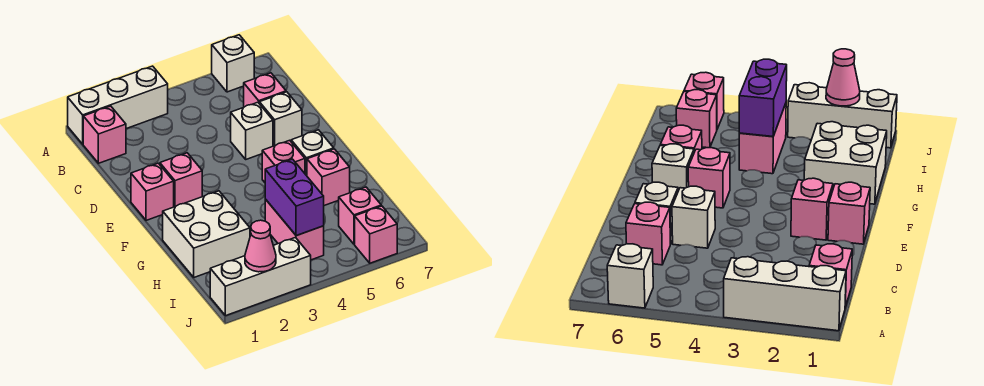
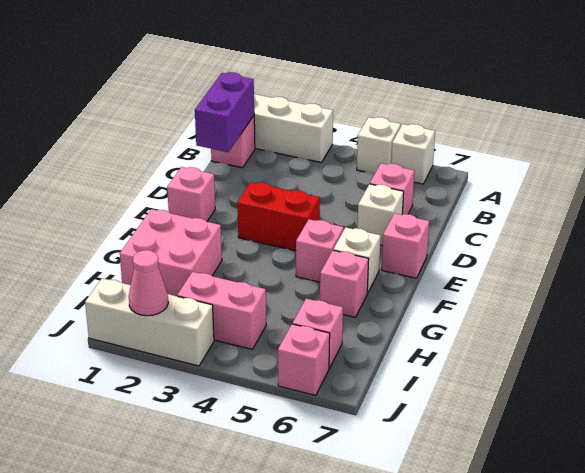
white 1x1 brick [231,102,273,159] -> white 1x1 brick moved to [357,117,401,174]
pink 1x1 brick [160,153,202,207] -> pink 1x1 brick moved to [382,213,429,278]
none -> red 1x2 brick [237,182,320,251]
white 2x2 brick [163,191,250,277] -> pink 2x2 brick [120,209,222,296]
pink 1x2 brick [265,199,324,260] -> pink 1x2 brick turned to [177,272,266,349]
purple 1x2 brick [265,159,324,236] -> purple 1x2 brick moved to [195,72,254,152]

